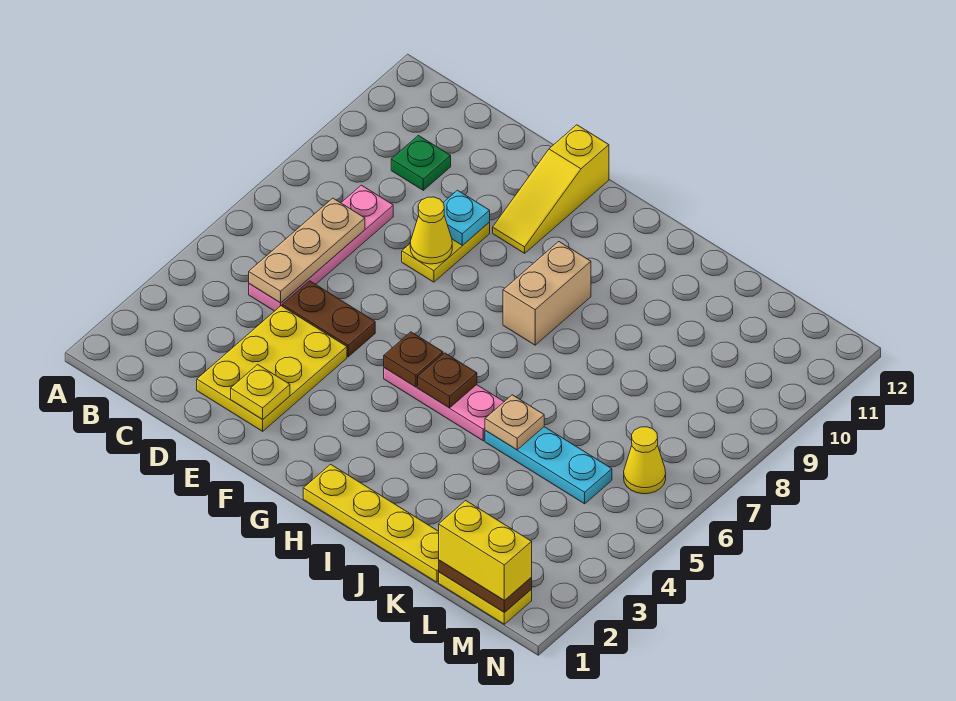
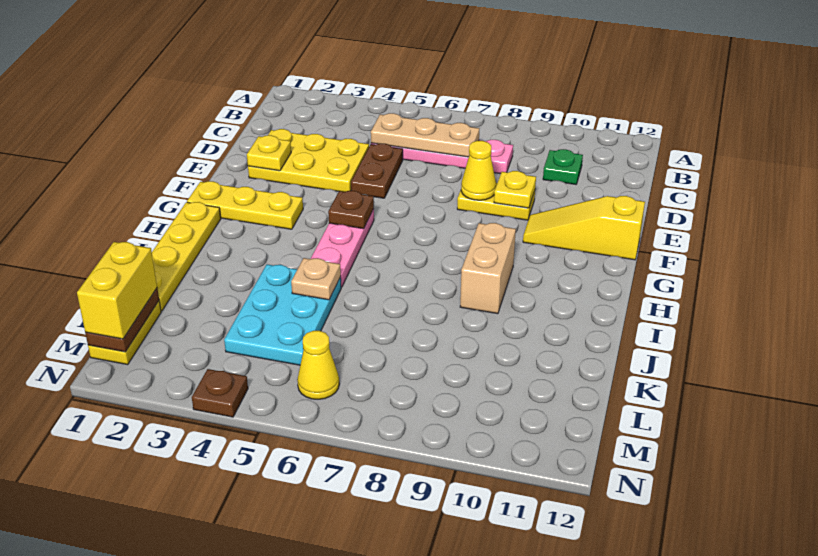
cyan 1x1 plate [443,190,490,245] -> yellow 1x1 plate [494,171,536,208]
none -> yellow 1x3 plate [187,181,303,229]
brown 1x1 plate [418,353,477,408] -> brown 1x1 plate moved to [192,369,248,417]
tan 1x2 brick [503,242,591,345] -> tan 1x2 brick turned to [460,223,516,314]
cyan 1x3 plate [485,427,612,504] -> cyan 2x3 plate [224,264,341,365]

